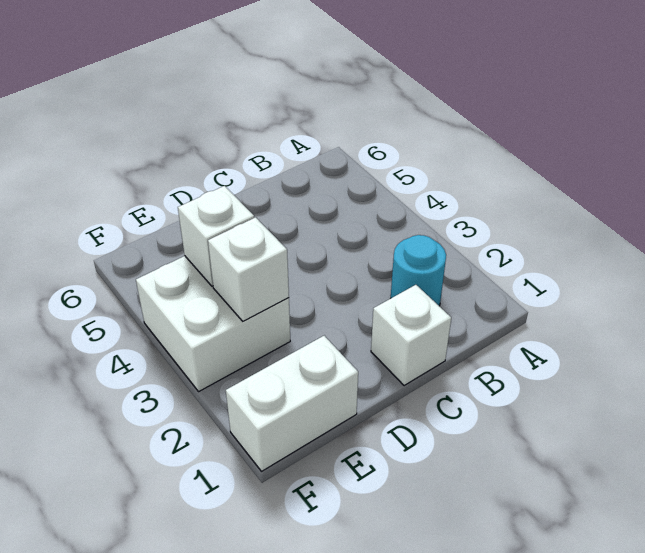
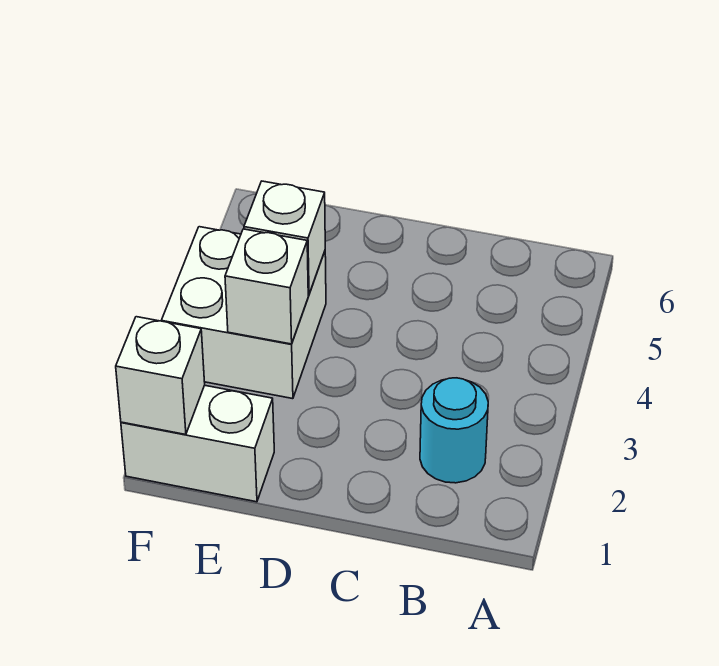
white 1x1 brick [371,285,451,386] -> white 1x1 brick moved to [116,317,205,435]

